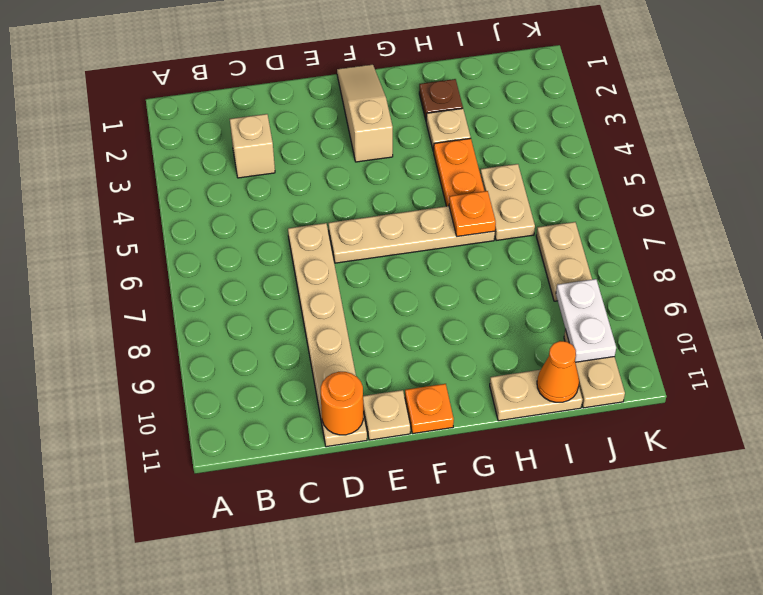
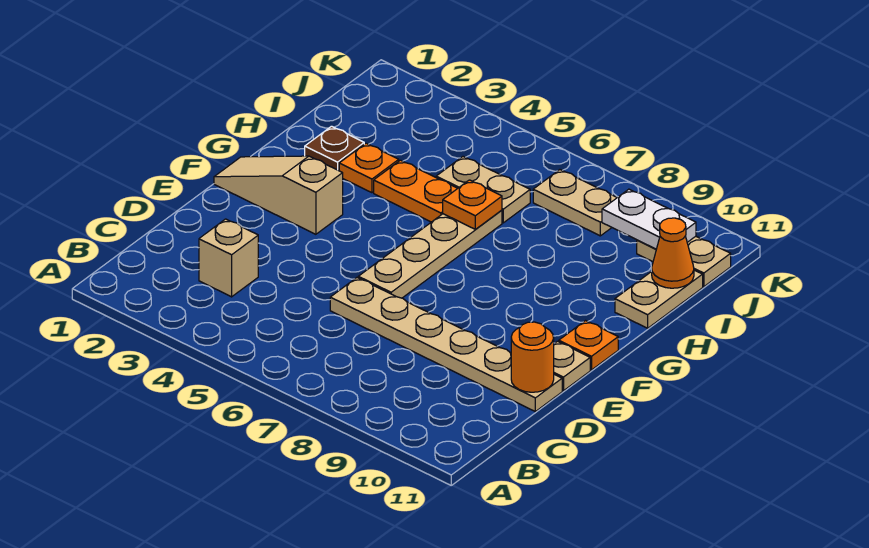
tan 1x1 plate [426,108,471,151] -> orange 1x1 plate [339,143,399,193]

